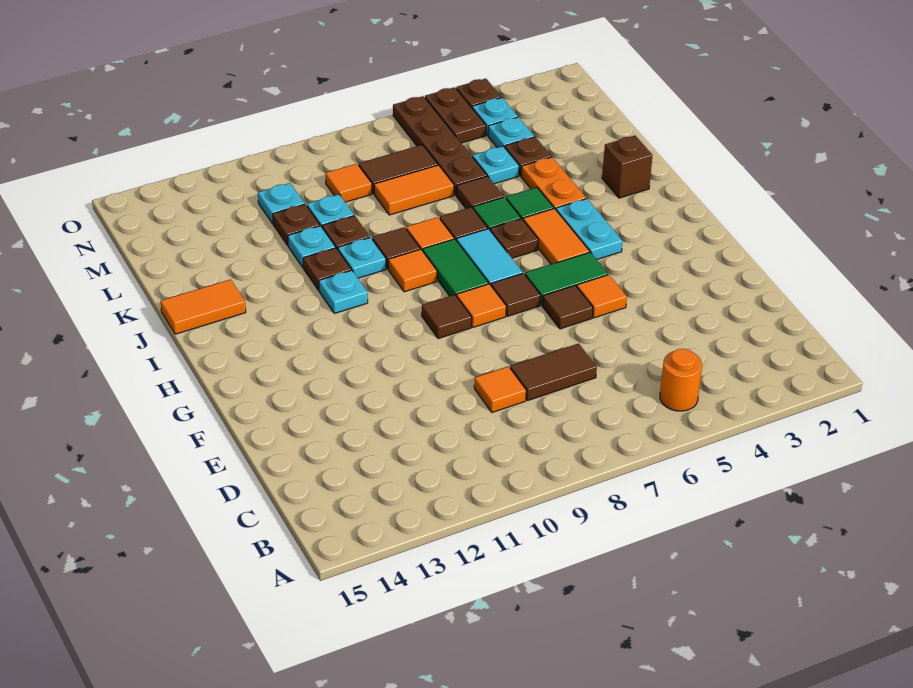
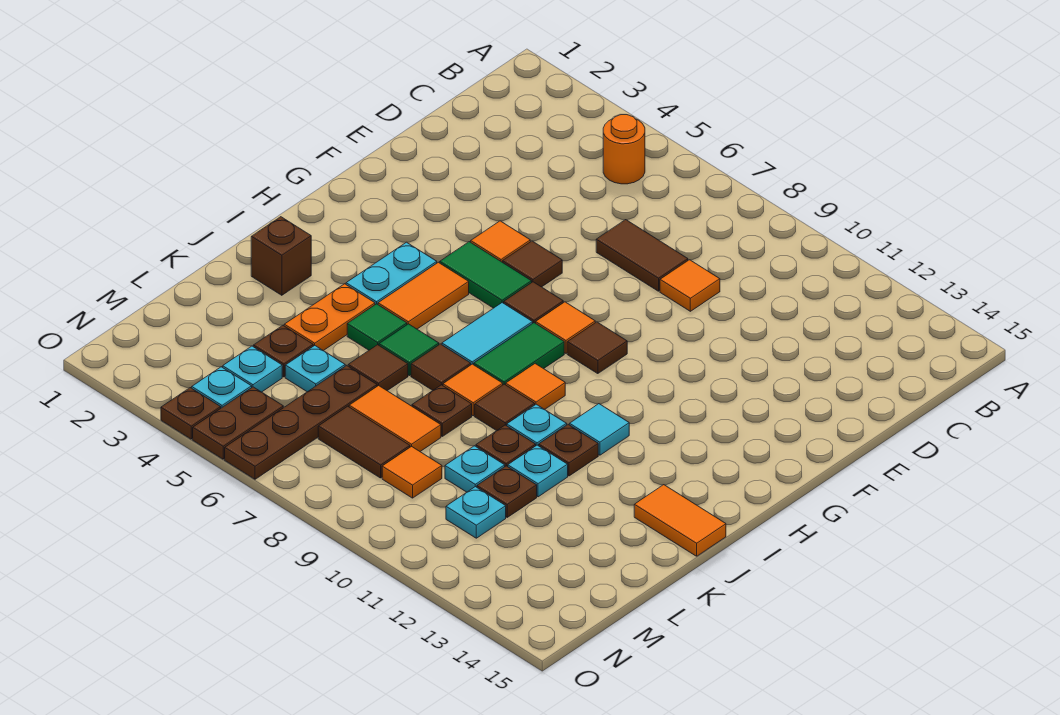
brown 1x1 plate [490,219,538,258] -> brown 1x1 plate moved to [412,385,472,436]
cyan 1x1 plate [319,270,368,313] -> cyan 1x1 tile [570,404,629,455]

